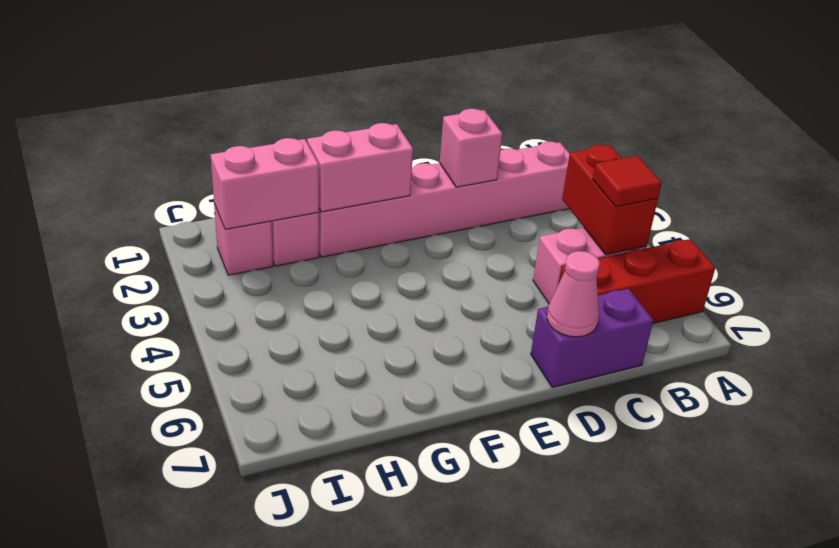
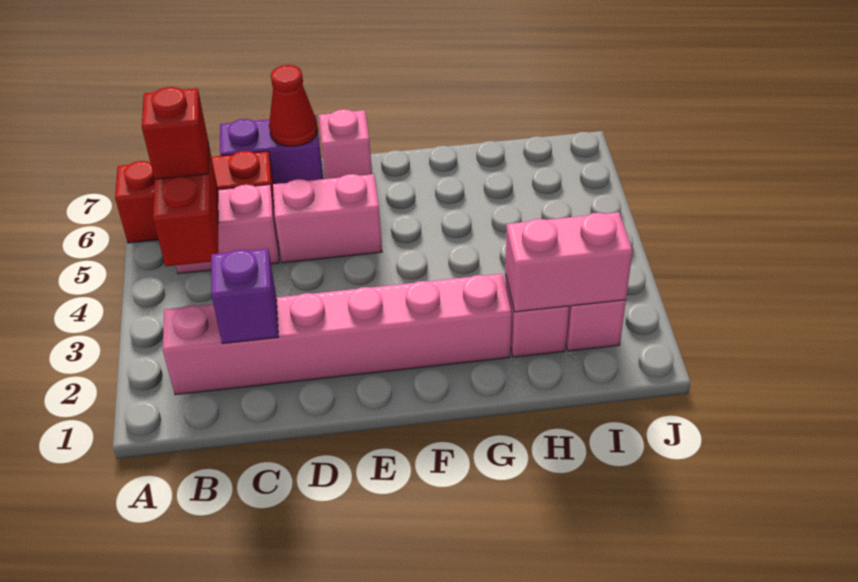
red 1x1 tile [593,156,662,207] -> red 1x1 brick [142,87,208,179]
none -> purple 1x1 brick [211,249,278,344]
pink 1x1 brick [440,109,502,187] -> pink 1x1 brick moved to [319,109,372,179]
pink 1x1 cone [547,251,600,337] -> red 1x1 cone [269,65,318,146]
pink 1x2 brick [307,123,413,212] -> pink 1x2 brick moved to [273,174,382,263]

